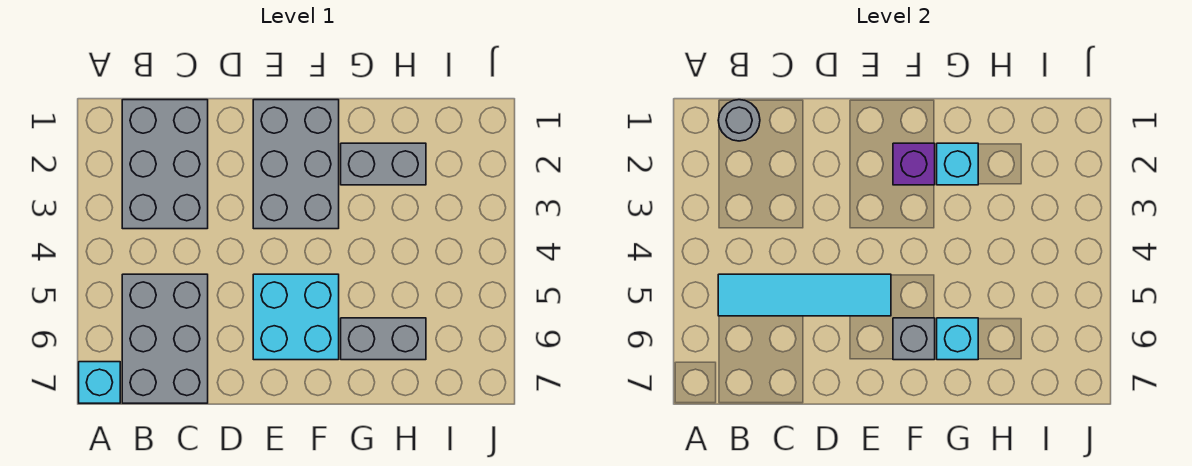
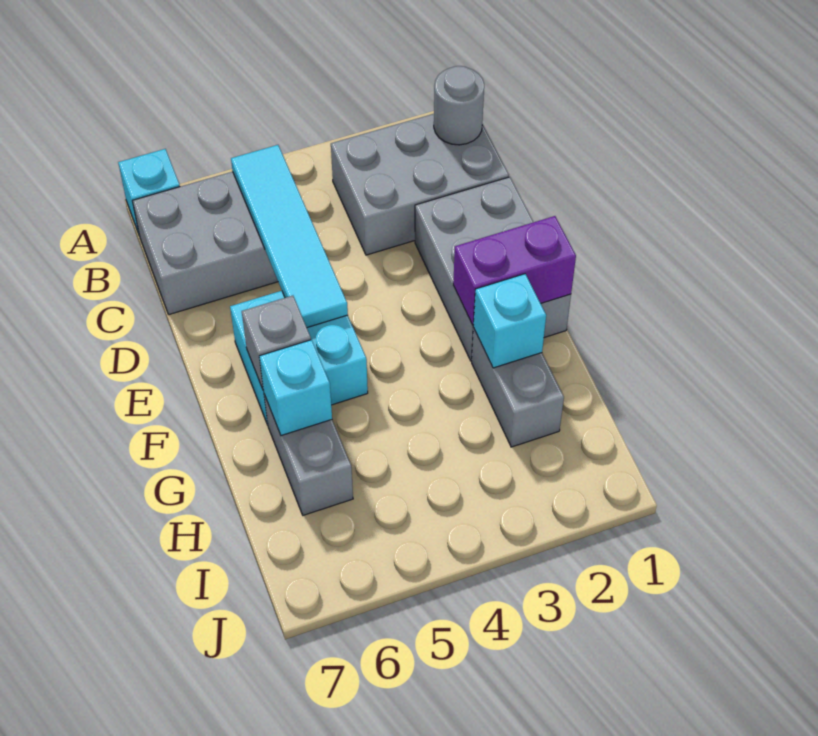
grey 2x3 brick [253,100,339,229] -> grey 2x3 brick turned to [415,177,571,361]
purple 1x1 brick [893,143,935,185] -> purple 1x2 brick [453,216,576,325]

